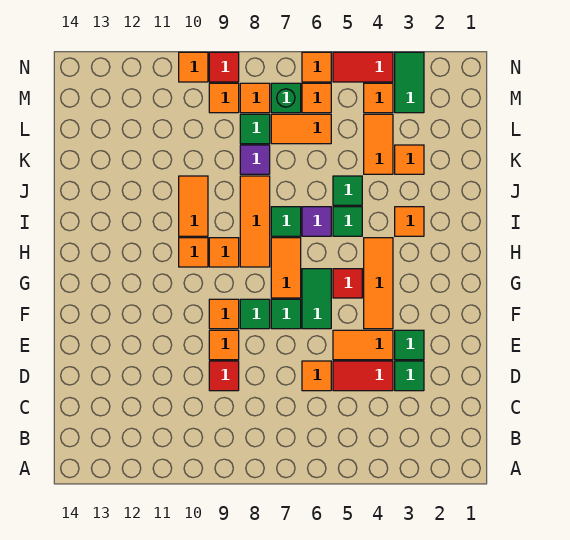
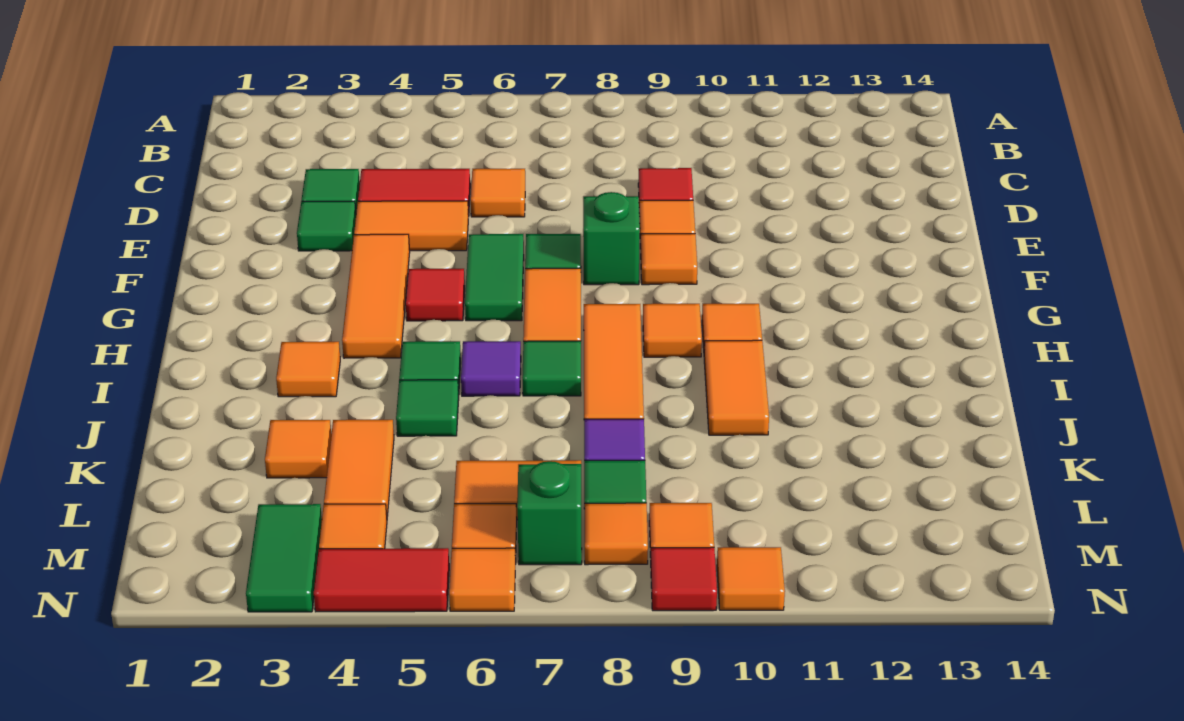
green 1x1 tile [240,299,270,329] -> green 1x1 brick [583,192,640,285]

